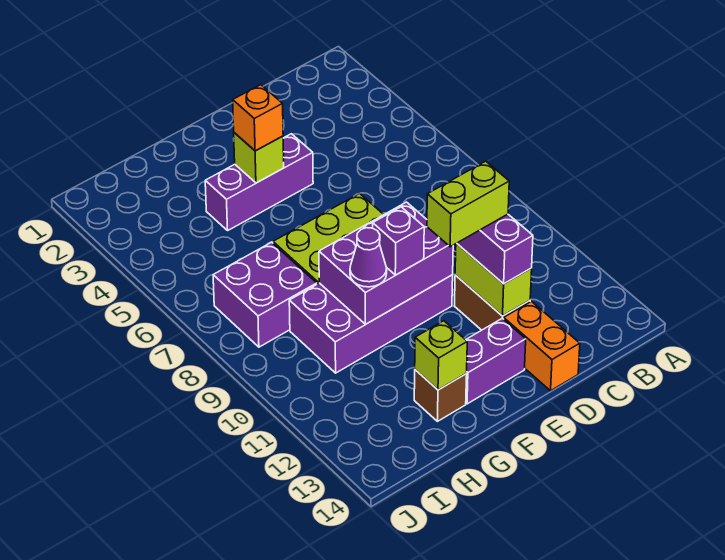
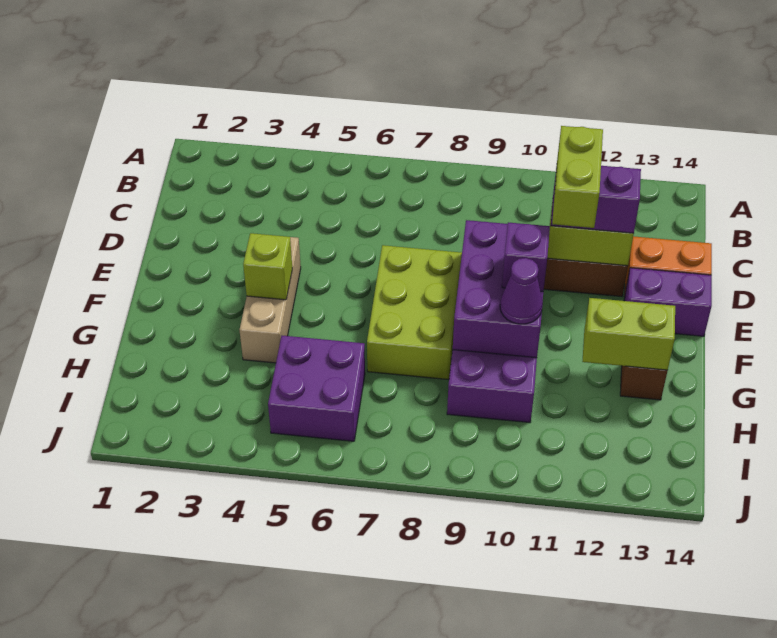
purple 1x3 brick [205,134,313,230] -> tan 1x3 brick [240,237,301,363]
purple 1x2 brick [466,318,526,404] -> purple 1x2 brick turned to [624,268,712,336]
orange 1x1 brick [233,85,283,151] -> none
lime 1x1 brick [415,321,467,390] -> lime 1x2 brick [582,298,675,370]
purple 2x2 brick [213,242,317,347] -> purple 2x2 brick moved to [268,336,365,441]

